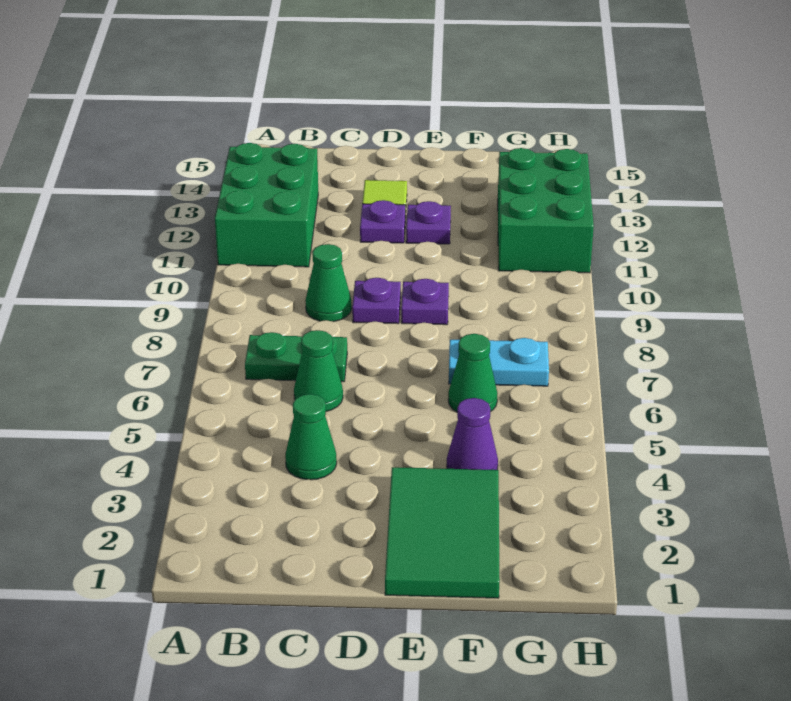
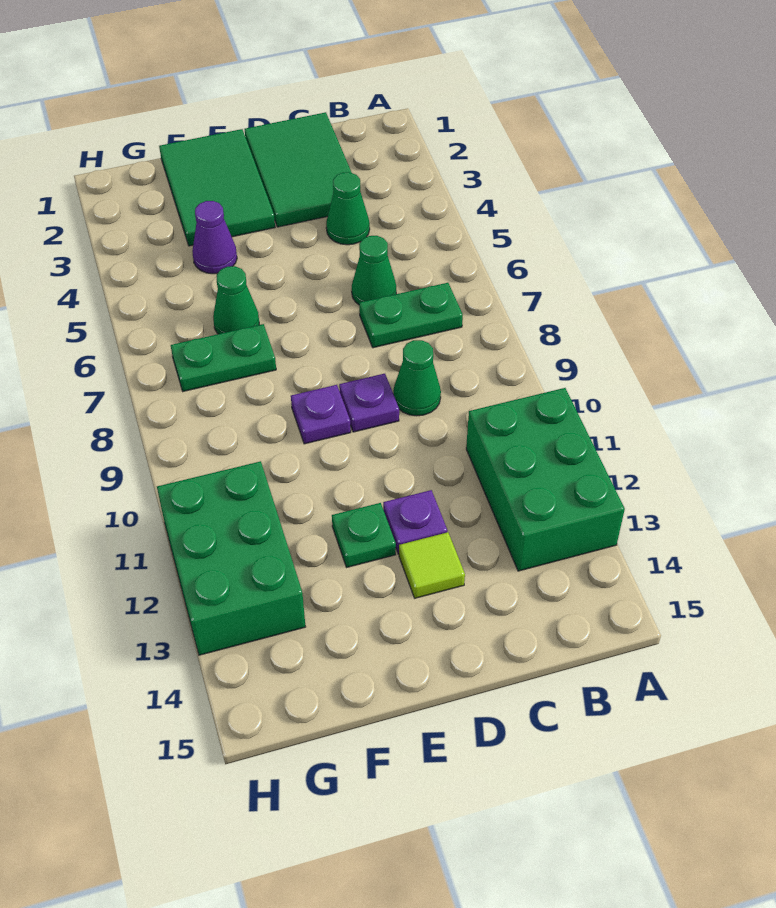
none -> green 2x3 tile [245,112,352,227]
purple 1x1 plate [406,201,451,244] -> green 1x1 plate [332,503,396,567]
cyan 1x2 plate [449,338,549,386] -> green 1x2 plate [171,324,276,391]

